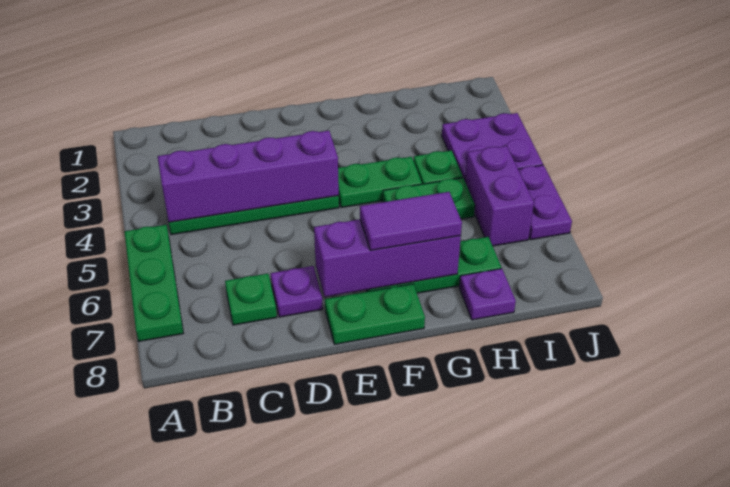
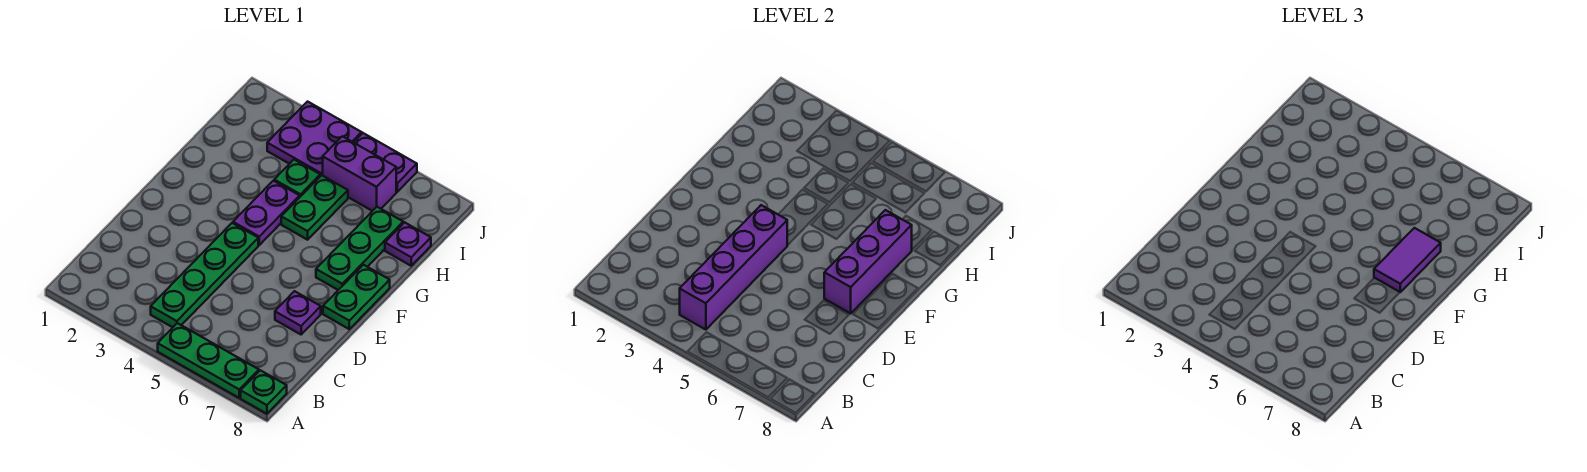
green 1x1 plate [225,274,277,325] -> green 1x1 plate moved to [241,370,287,414]
green 1x2 plate [338,157,422,208] -> purple 1x2 plate [233,181,300,245]

